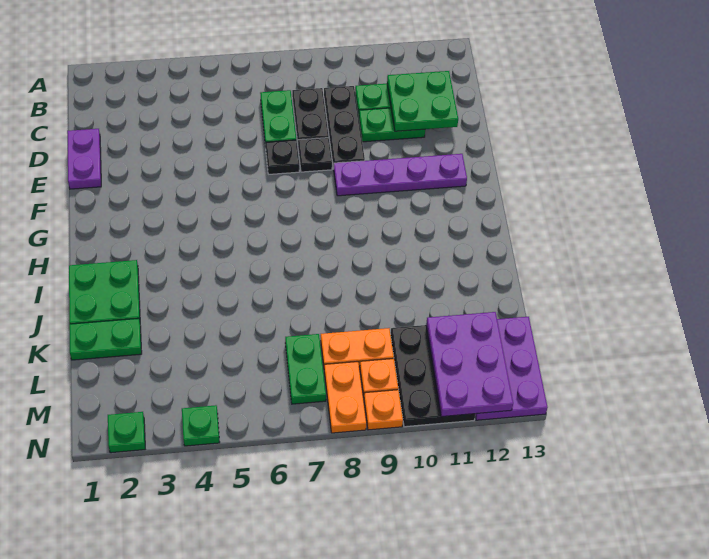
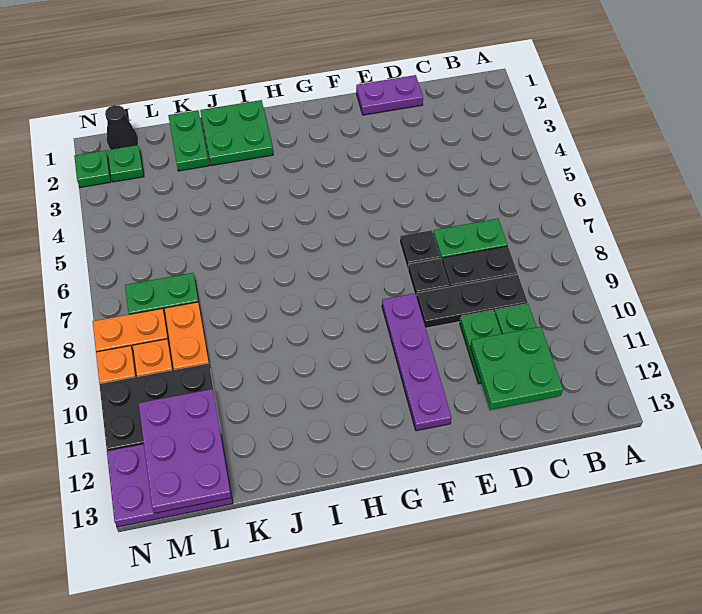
purple 2x3 plate [426,312,513,417] -> purple 2x3 plate turned to [139,389,231,513]
none -> black 1x1 cone [105,105,138,150]
green 1x1 plate [182,405,220,446] -> green 1x1 plate moved to [107,145,144,182]

